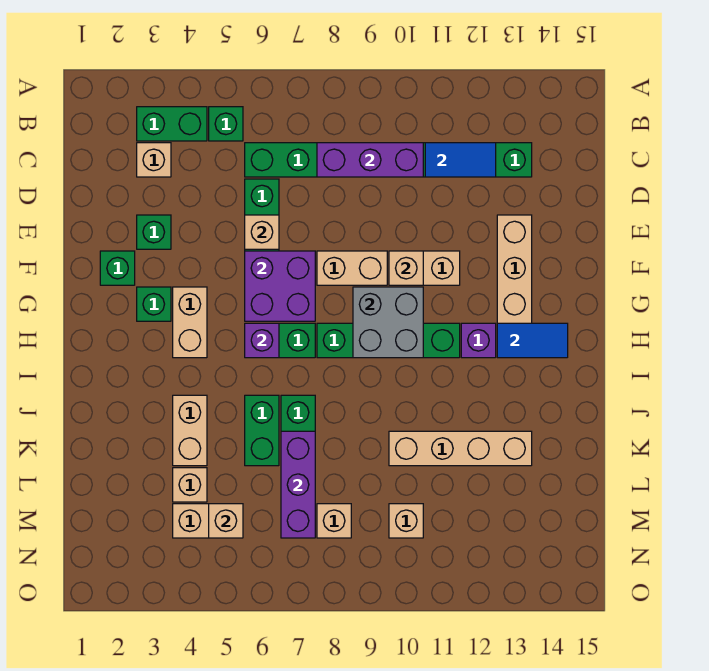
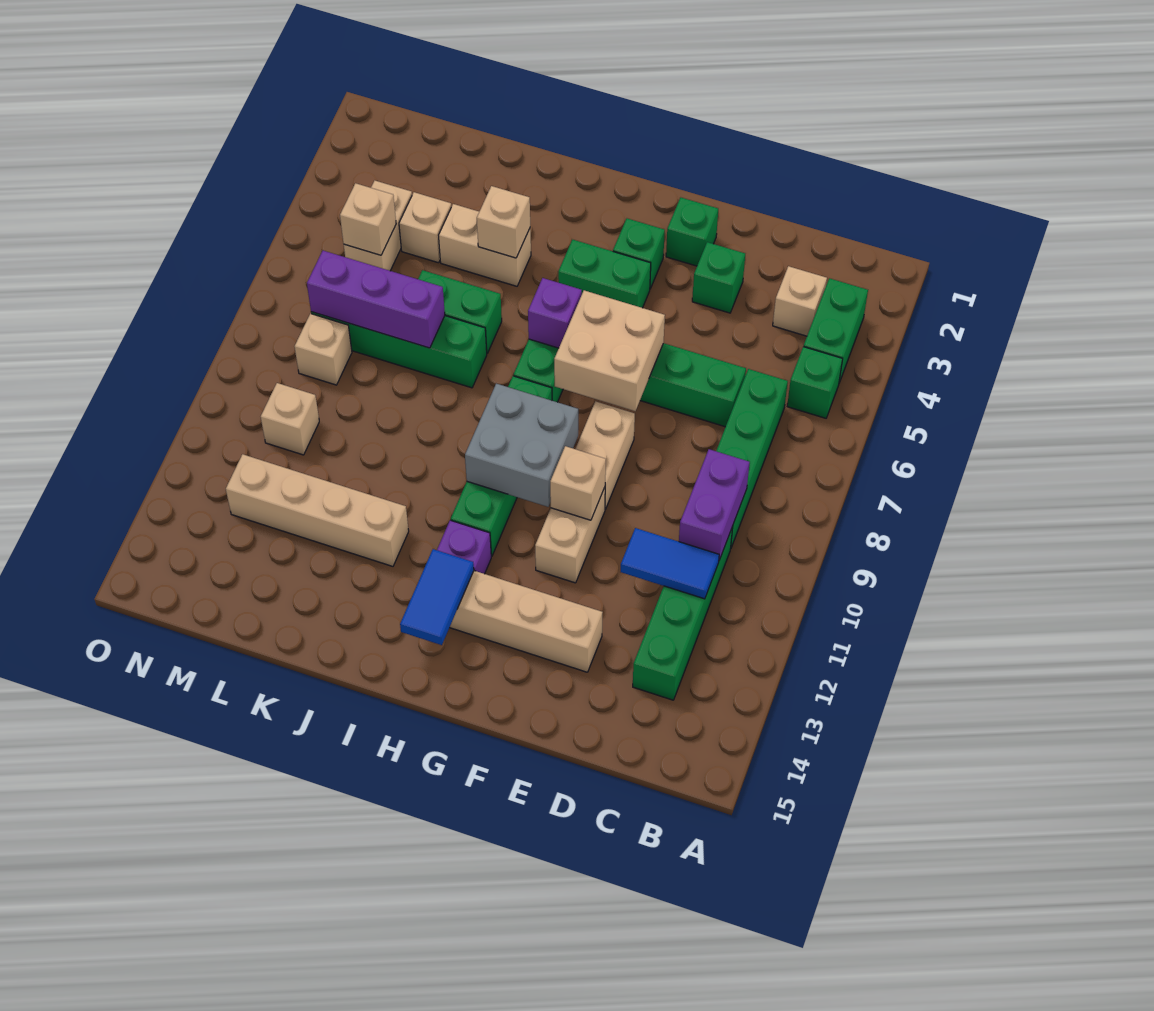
purple 1x3 brick [317,143,423,177] -> purple 1x2 brick [679,449,750,560]
blue 1x2 tile [425,143,496,177] -> blue 1x2 tile turned to [621,528,719,599]
tan 1x1 brick [245,215,279,249] -> tan 1x1 brick moved to [477,186,530,258]
purple 2x2 brick [245,251,315,321] -> tan 2x2 brick [554,290,665,411]
tan 1x2 brick [173,287,207,358] -> green 1x2 brick [558,240,651,308]
tan 1x4 brick [389,431,532,466] -> tan 1x4 brick turned to [226,454,409,566]

